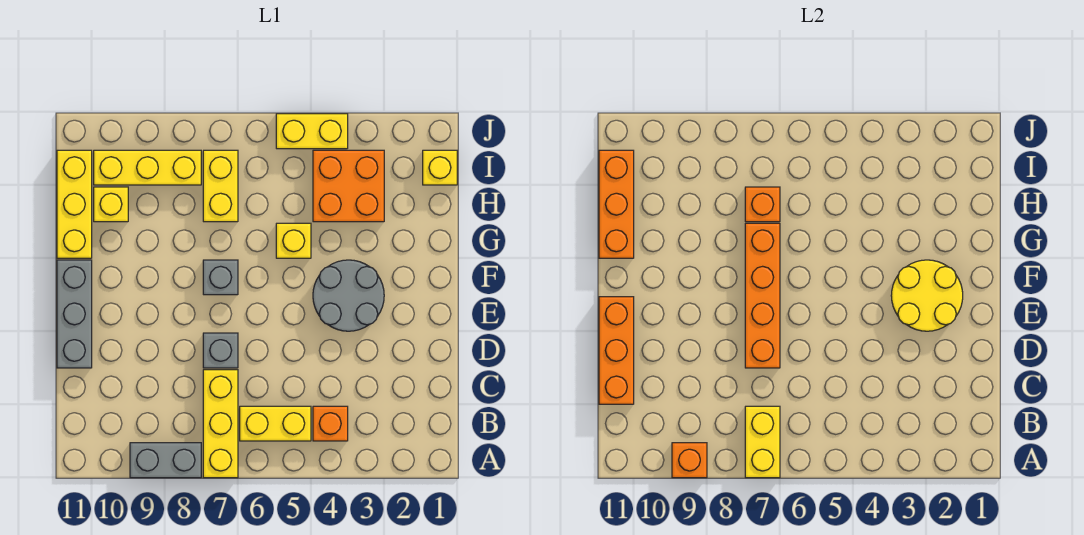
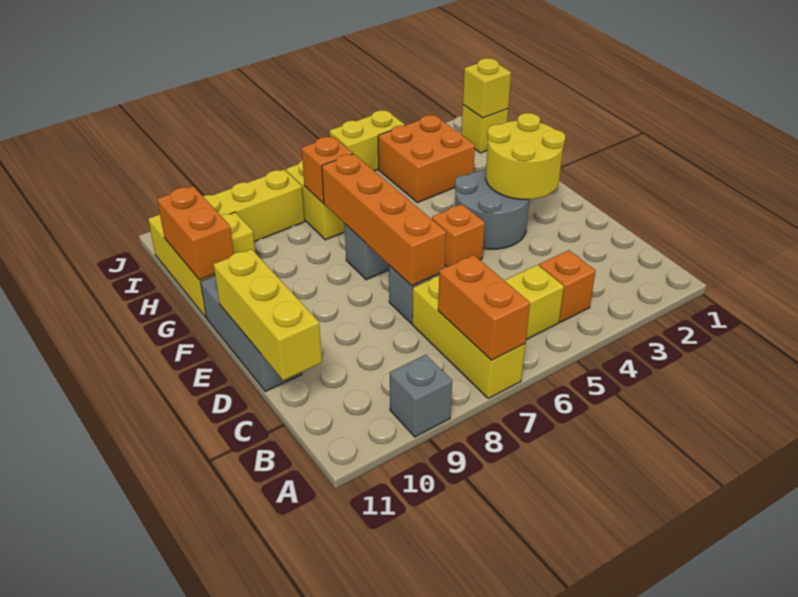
yellow 1x2 brick [745,406,780,478] -> orange 1x2 brick [438,255,530,360]
grey 1x2 brick [130,443,201,478] -> grey 1x1 brick [390,355,452,437]
orange 1x1 brick [672,443,707,478] -> orange 1x1 brick moved to [432,204,485,267]
orange 1x3 brick [599,297,634,404] -> yellow 1x3 brick [214,249,322,380]
yellow 1x1 brick [276,223,311,258] -> yellow 1x1 brick moved to [463,58,511,118]
orange 1x3 brick [599,150,634,258] -> orange 1x2 brick [157,186,234,280]

